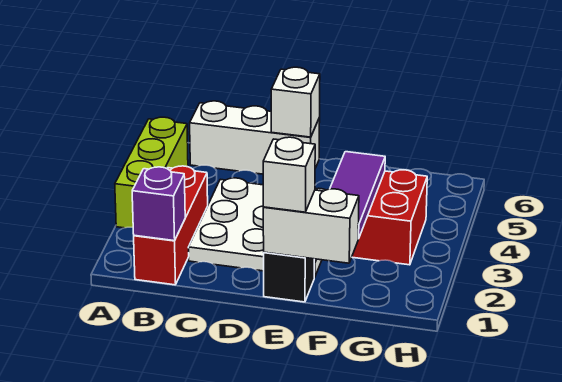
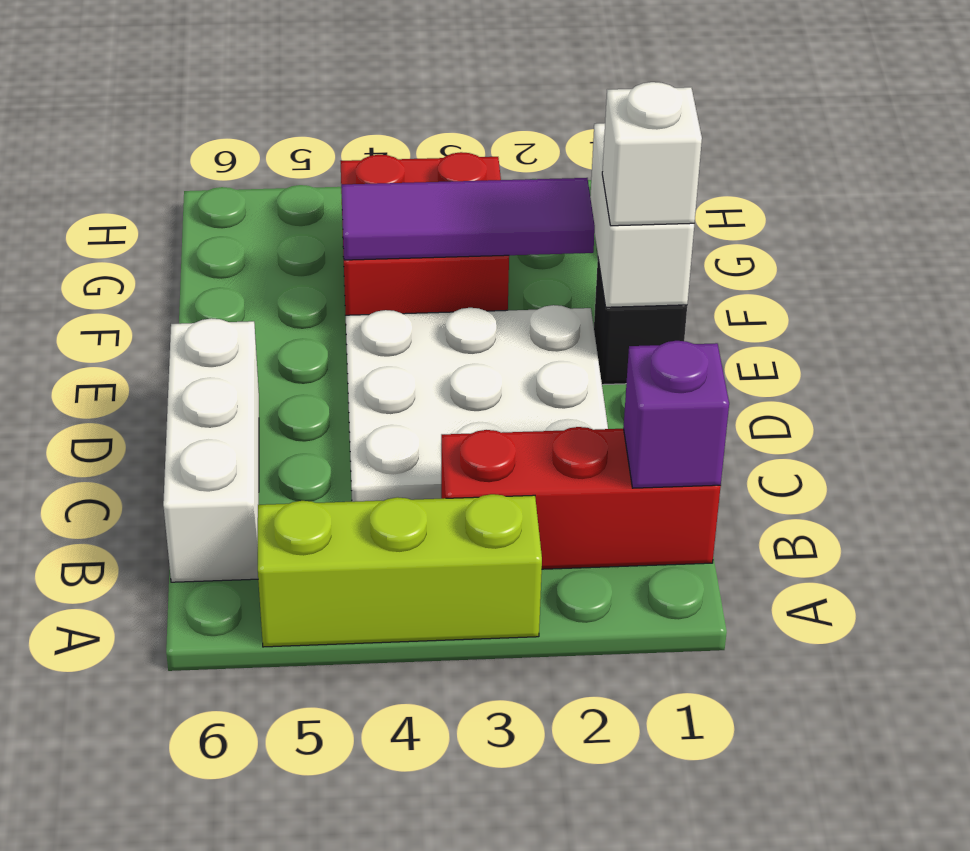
white 1x1 brick [271,67,320,137] -> none

